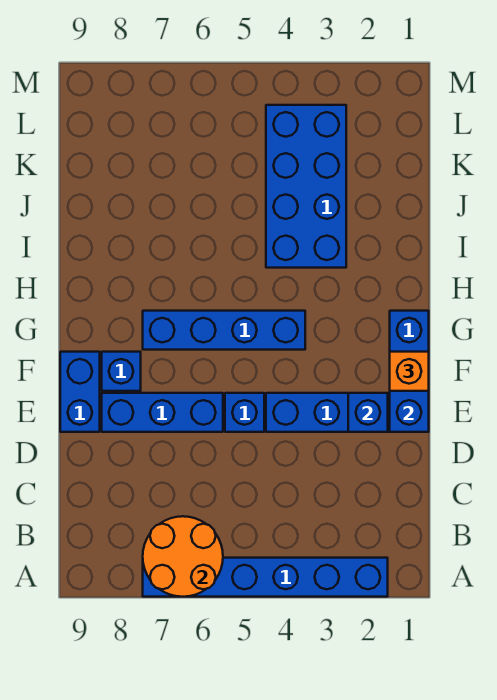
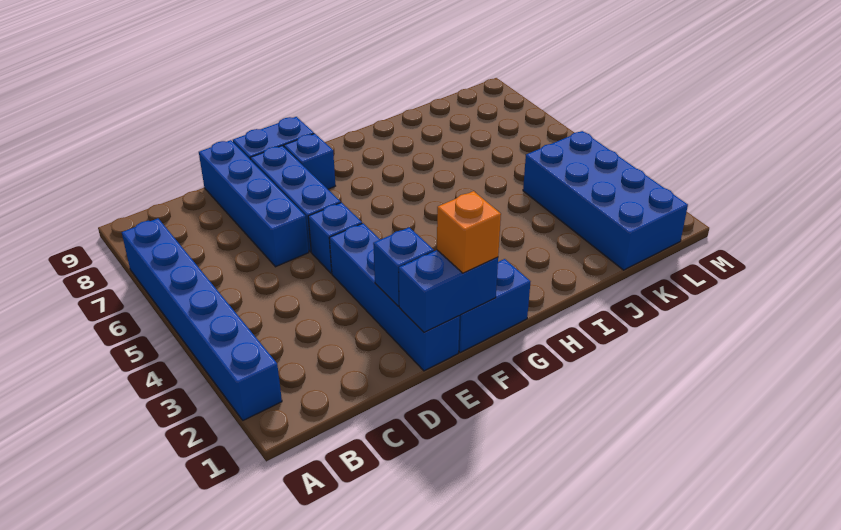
orange 2x2 round brick [143,516,223,597] -> none
blue 1x4 brick [143,311,305,350] -> blue 1x4 brick moved to [199,140,309,267]
blue 2x4 brick [266,105,346,268] -> blue 2x4 brick turned to [523,131,688,270]

